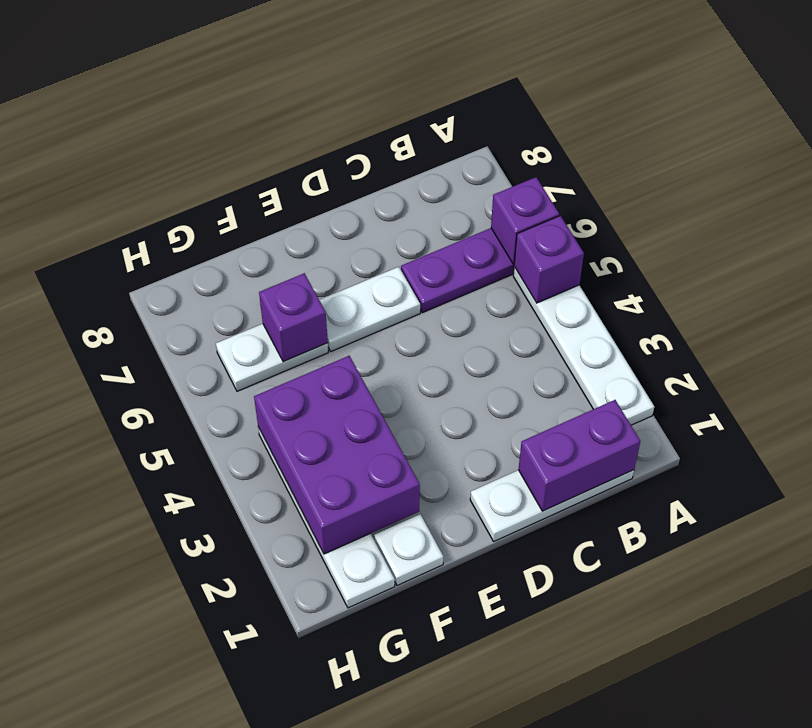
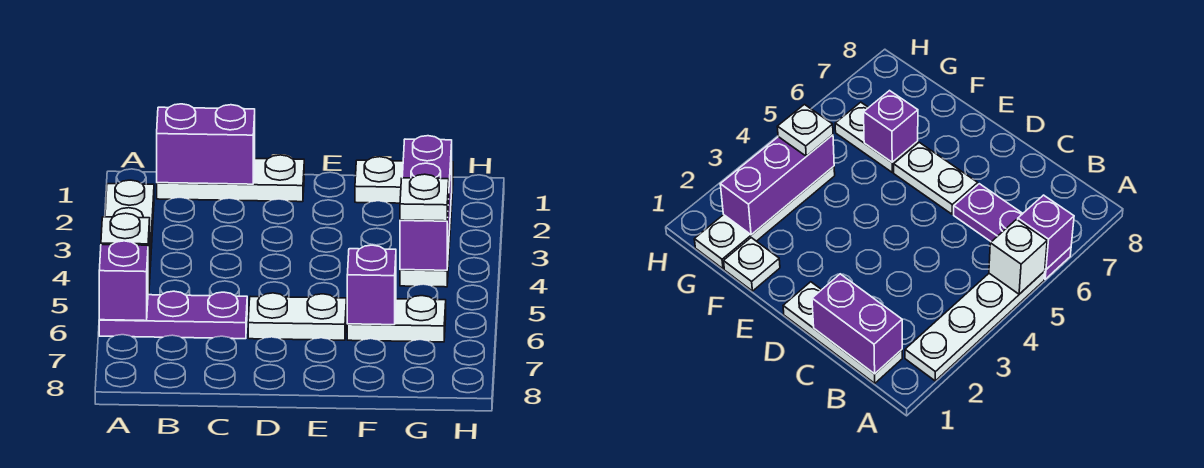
purple 1x1 brick [514,216,584,303] -> white 1x1 brick [101,213,150,287]
purple 2x3 brick [254,356,420,554] -> purple 1x3 brick [400,136,452,270]
none -> white 1x1 plate [400,174,449,221]

